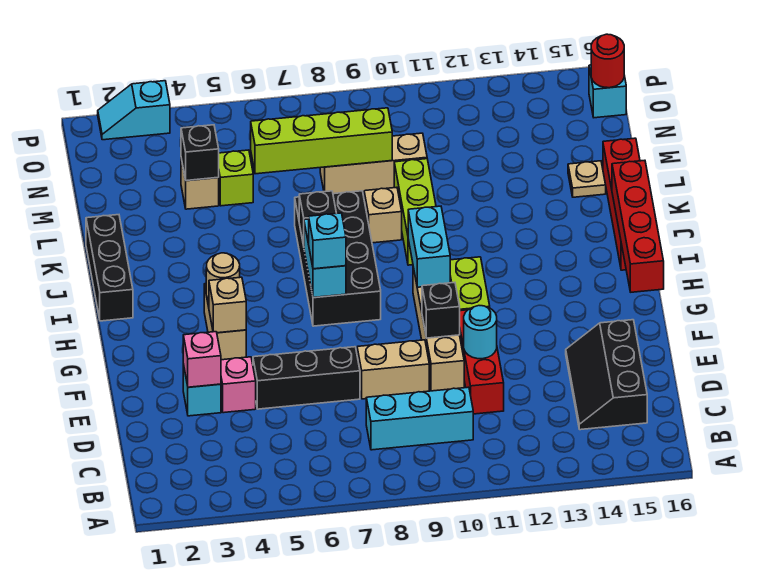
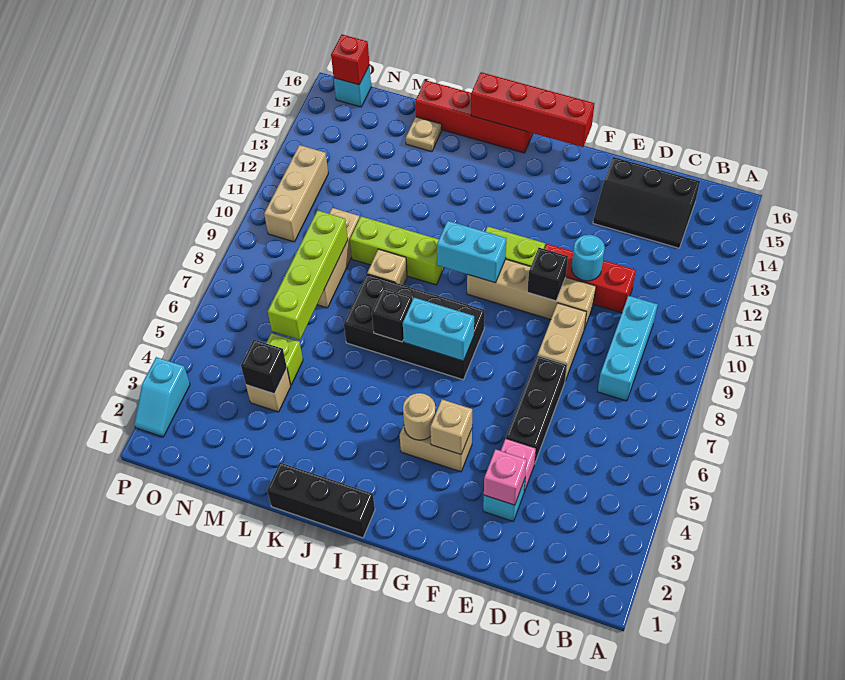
cyan 1x1 brick [309,213,346,269] -> none
none -> tan 1x3 brick [264,145,328,242]
red 1x1 round brick [591,34,624,88] -> red 1x1 brick [331,35,370,85]

